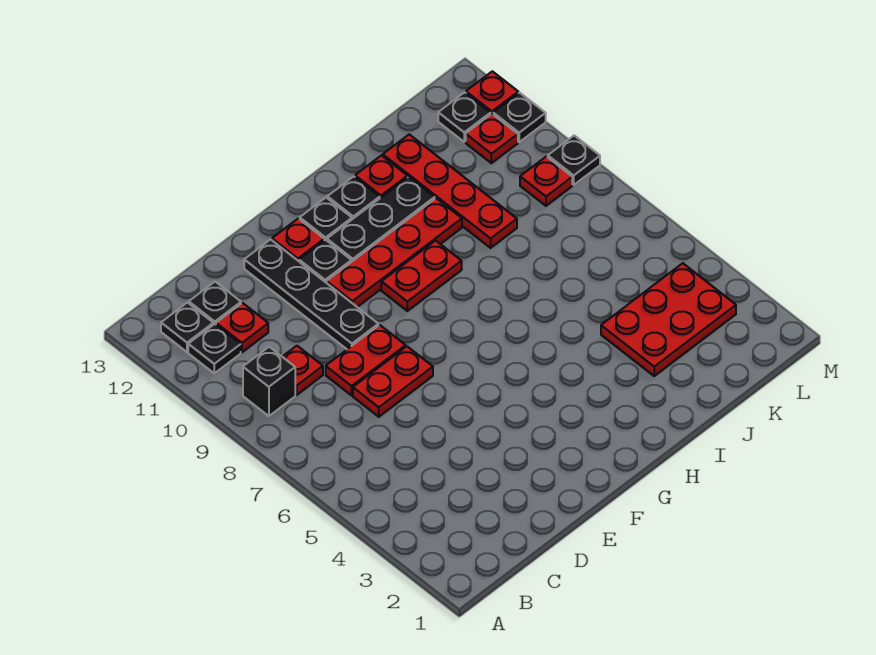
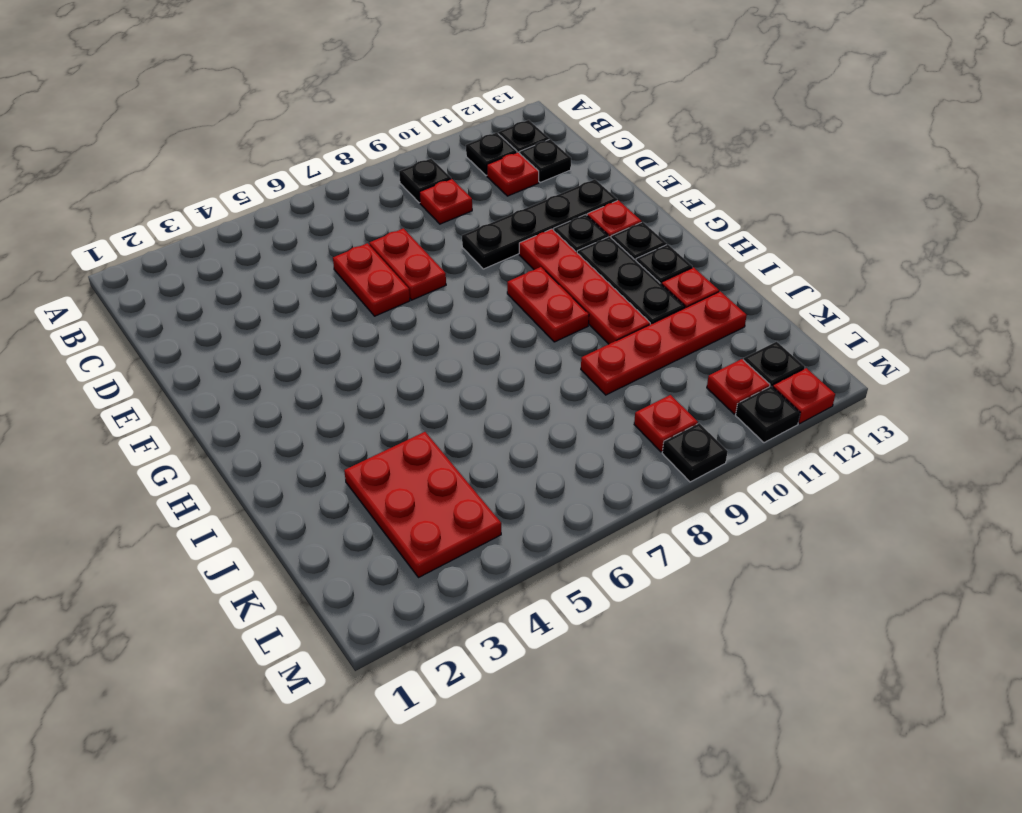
black 1x1 brick [243,347,295,416] -> black 1x1 plate [399,159,451,203]
red 1x2 plate [326,325,406,395] -> red 1x2 plate moved to [333,243,410,316]

